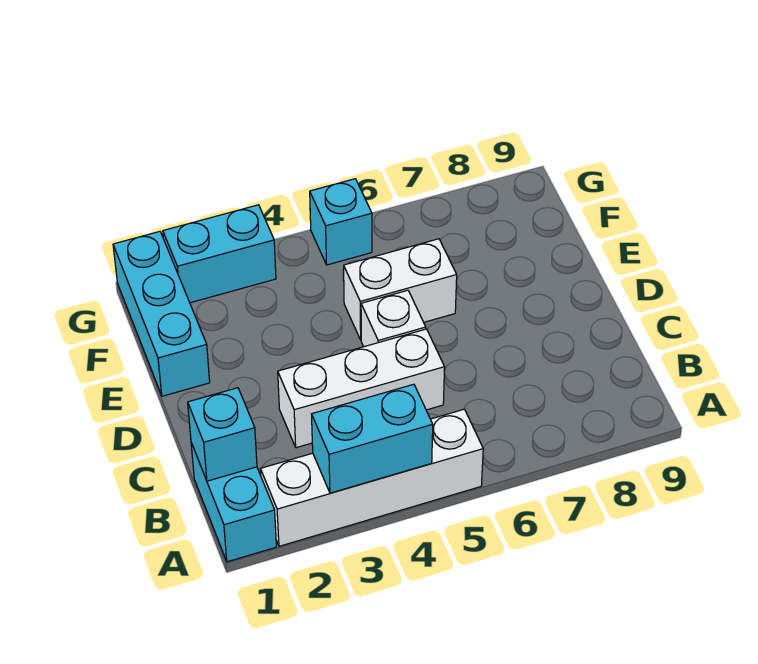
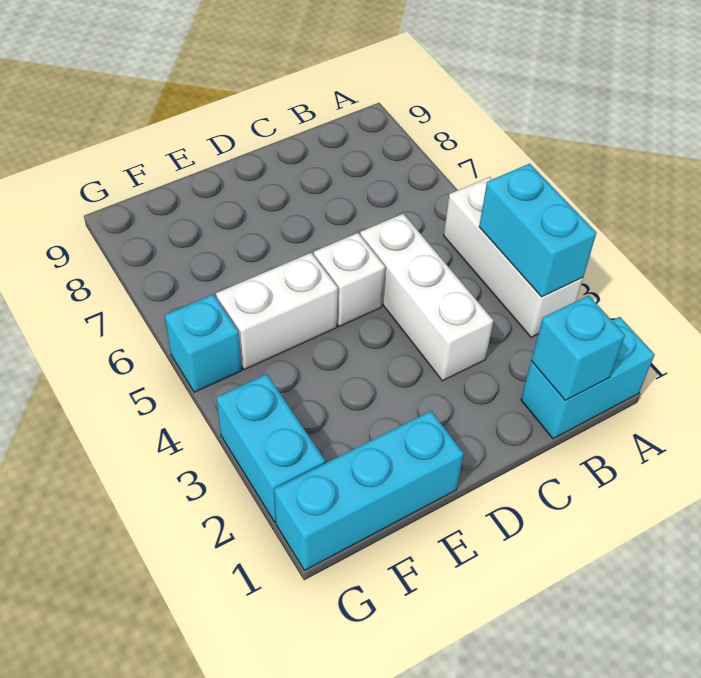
white 1x4 brick [260,409,483,546] -> white 1x3 brick [444,177,583,337]
white 1x2 brick [344,239,457,340] -> white 1x2 brick turned to [216,253,338,370]

